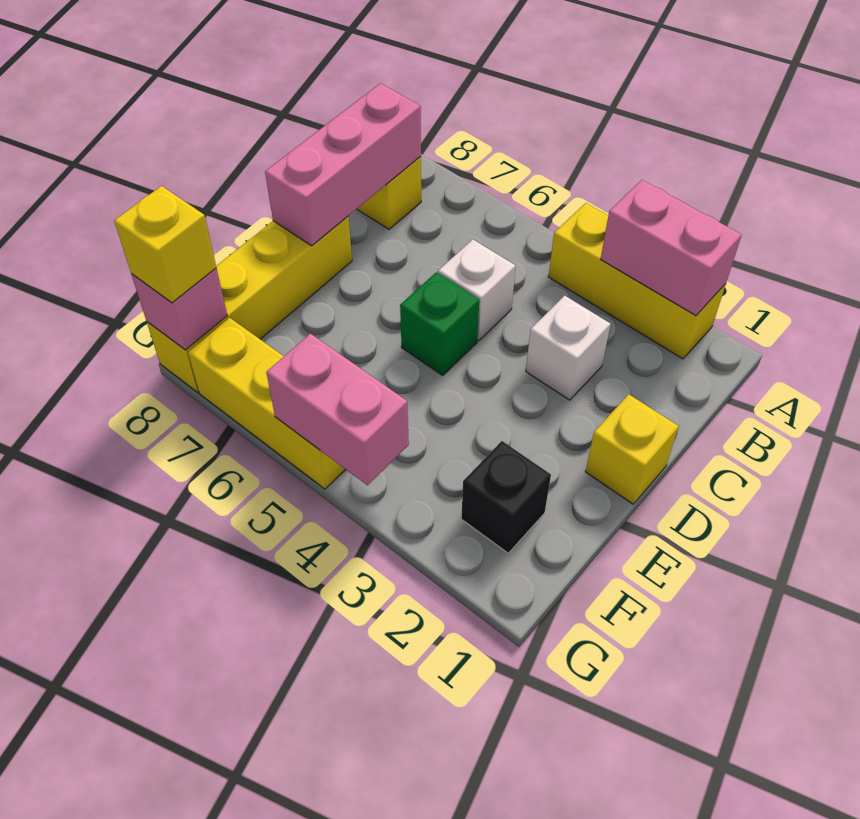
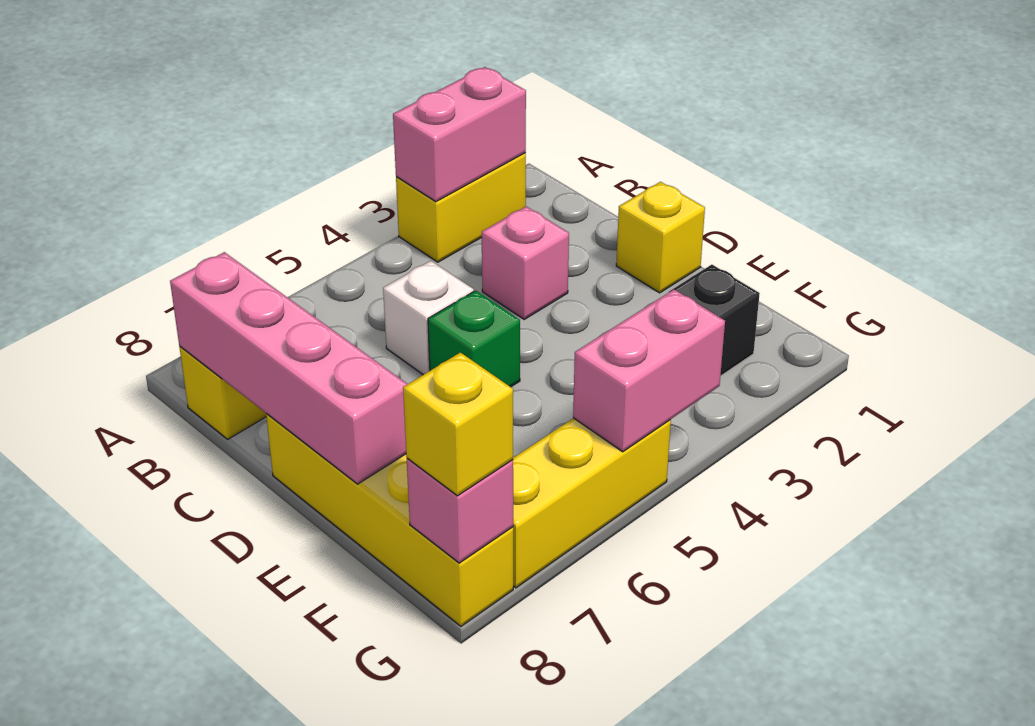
yellow 1x3 brick [548,203,726,359] -> yellow 1x2 brick [396,153,526,262]
pink 1x3 brick [265,83,421,246] -> pink 1x4 brick [170,252,407,484]
white 1x1 brick [526,296,611,400] -> pink 1x1 brick [482,206,569,319]

